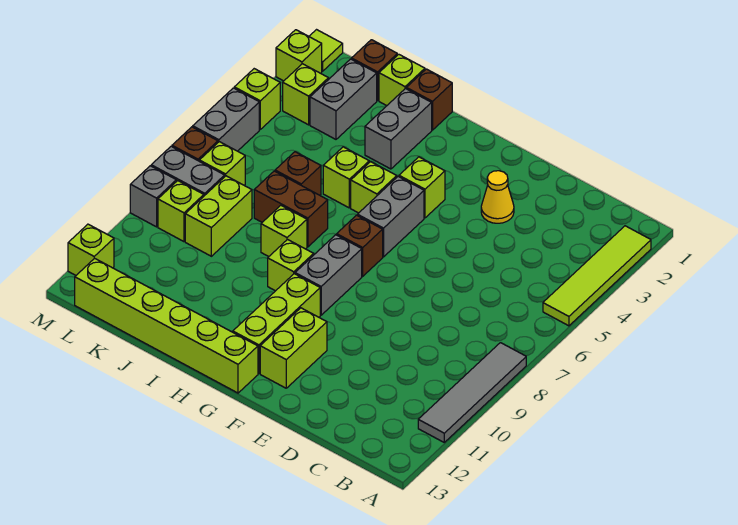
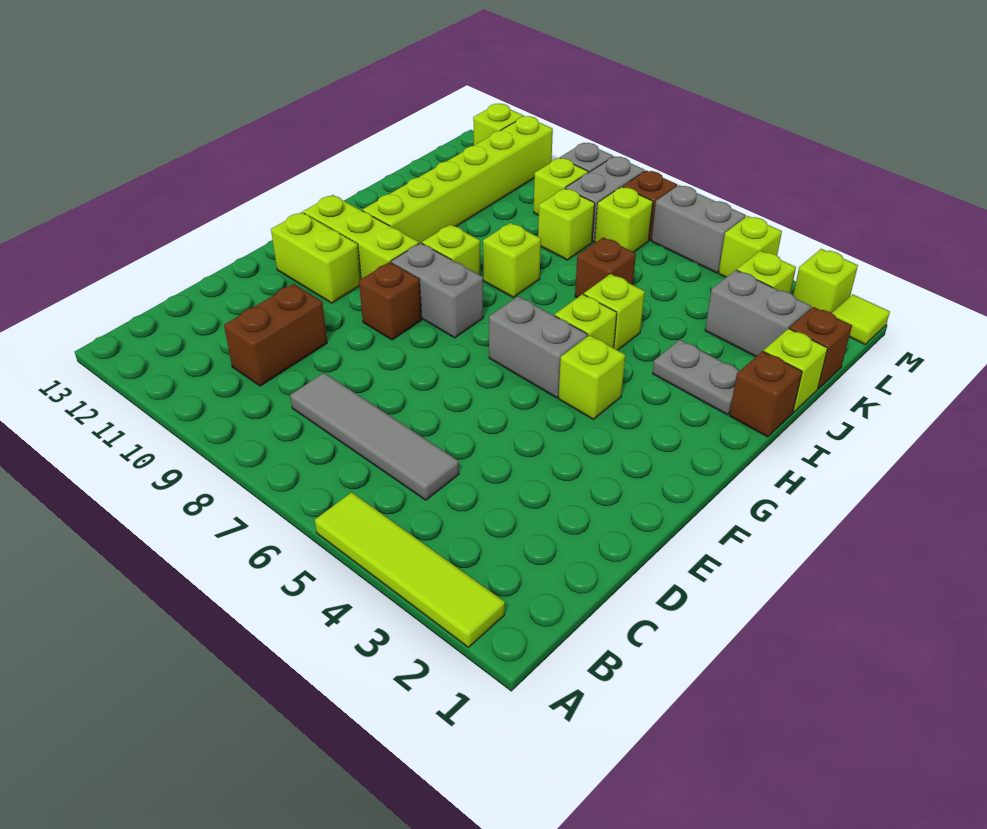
grey 1x4 tile [418,343,526,442] -> grey 1x4 tile moved to [290,373,459,500]
yellow 1x1 cone [481,171,514,223] -> none
brown 1x1 brick [337,215,383,276] -> brown 1x1 brick moved to [359,262,422,340]
lime 1x6 brick [75,258,258,393] -> lime 1x6 brick moved to [363,116,553,243]
grey 1x2 brick [365,89,432,169] -> grey 1x2 plate [652,340,739,415]
brown 1x2 brick [254,171,328,247] -> brown 1x2 brick moved to [224,284,327,386]
lime 1x2 brick [185,176,252,256] -> lime 1x1 brick [538,188,595,260]

